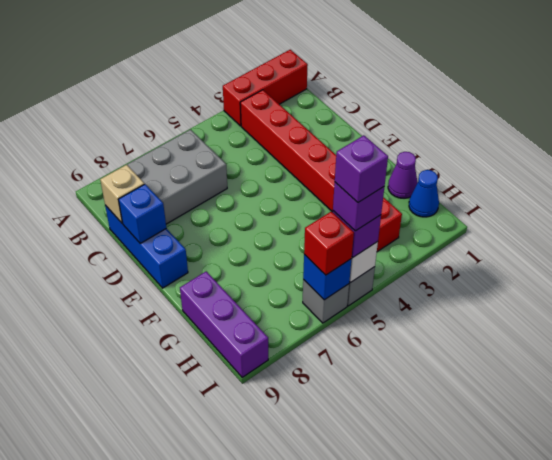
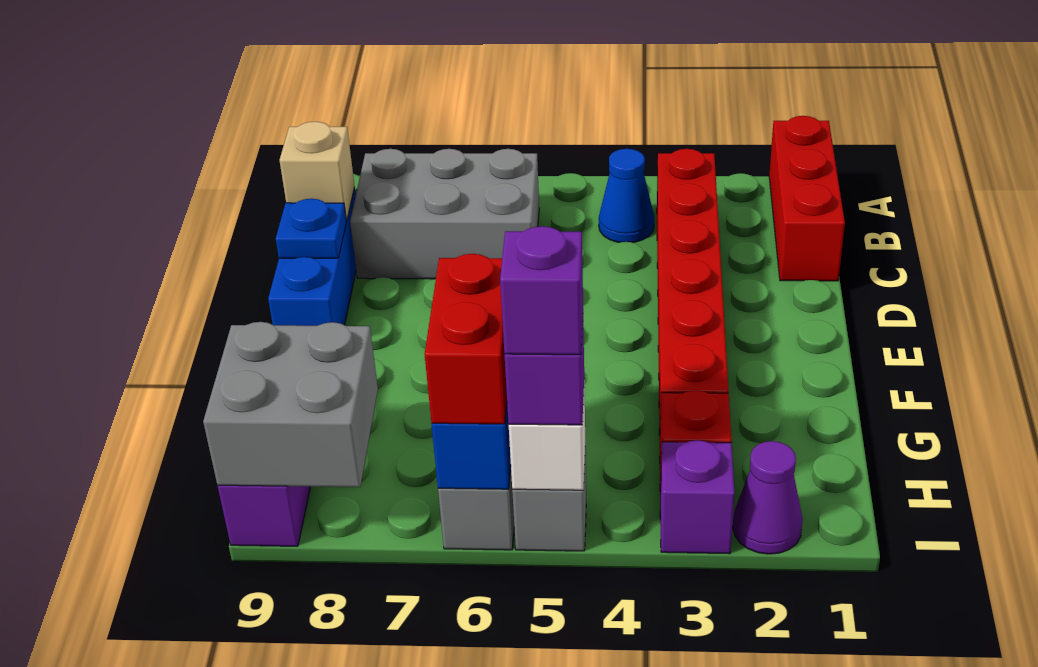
red 1x3 brick [223,50,308,126] -> red 1x3 brick turned to [769,116,845,281]
blue 1x1 brick [119,184,166,244] -> blue 1x1 plate [276,199,347,258]
purple 1x1 cone [388,152,418,198] -> purple 1x1 cone moved to [733,441,803,554]
blue 1x1 cone [409,170,439,217] -> blue 1x1 cone moved to [599,149,654,242]
none -> grey 2x2 brick [203,322,378,487]
purple 1x1 brick [335,135,388,203] -> purple 1x1 brick moved to [660,440,735,554]
red 1x1 brick [304,211,354,275] -> red 1x2 brick [425,254,507,424]

